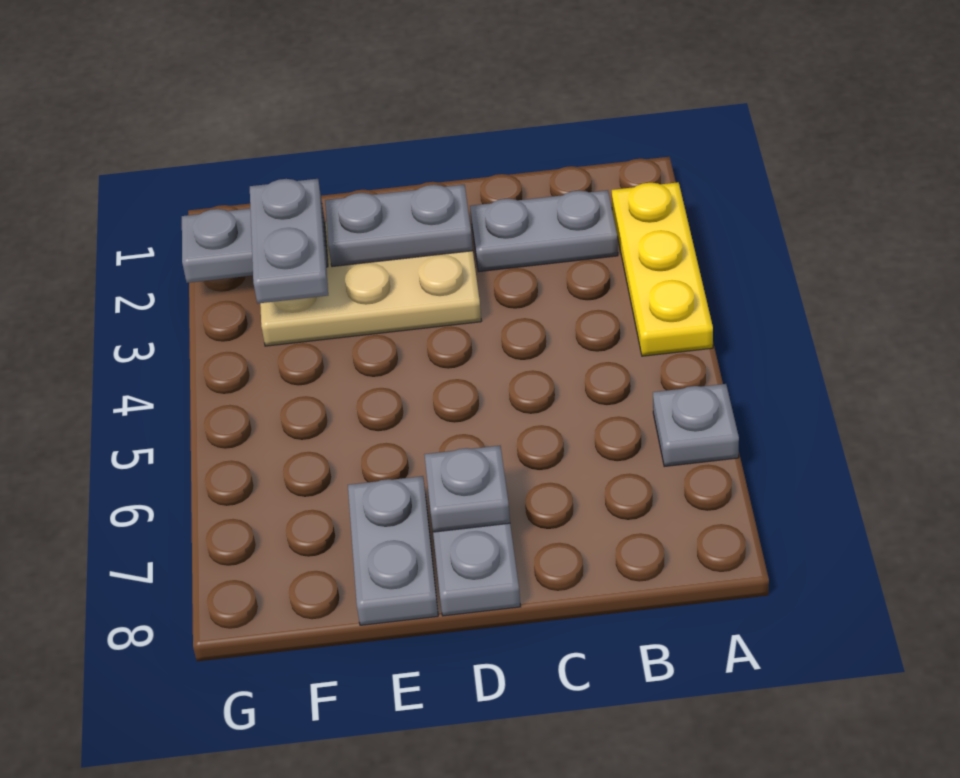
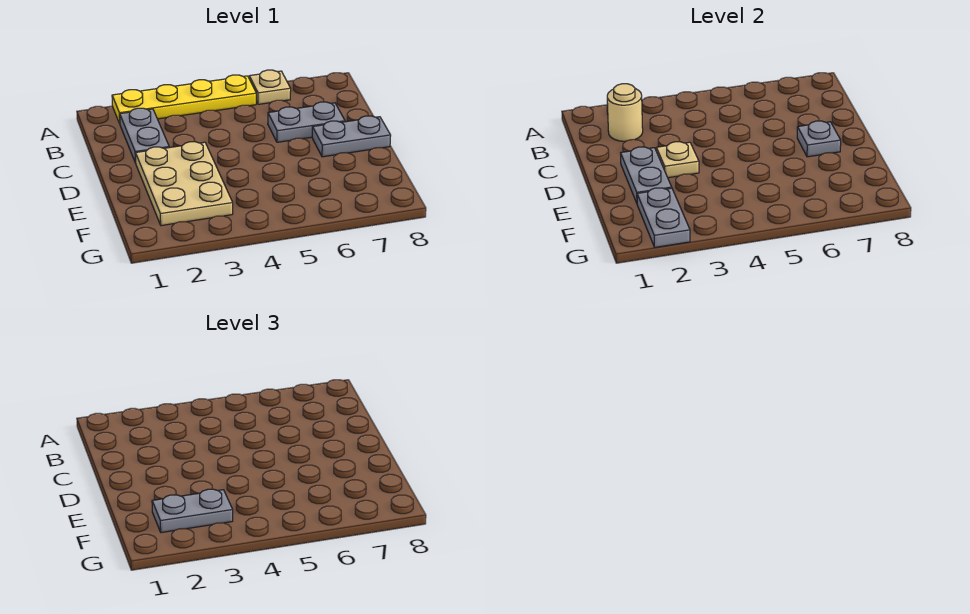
yellow 1x3 plate [612,182,713,356] -> yellow 1x4 plate [112,75,256,123]
grey 1x1 plate [653,384,739,467] -> tan 1x1 plate [249,70,291,104]
none -> tan 1x1 round brick [607,84,643,141]
none -> tan 1x1 plate [656,141,699,178]
grey 1x2 plate [348,476,438,625] -> grey 1x2 plate moved to [268,102,345,142]

